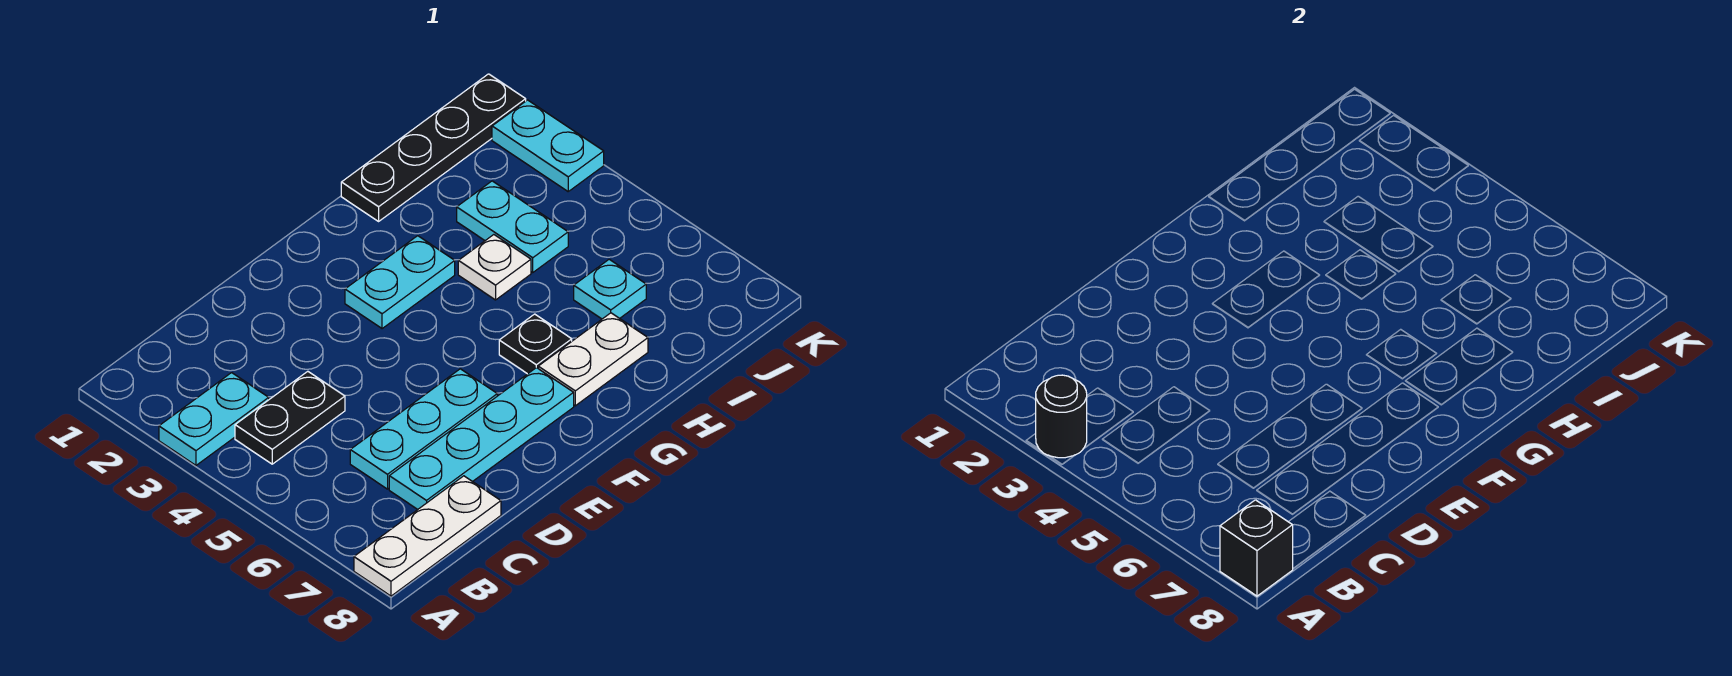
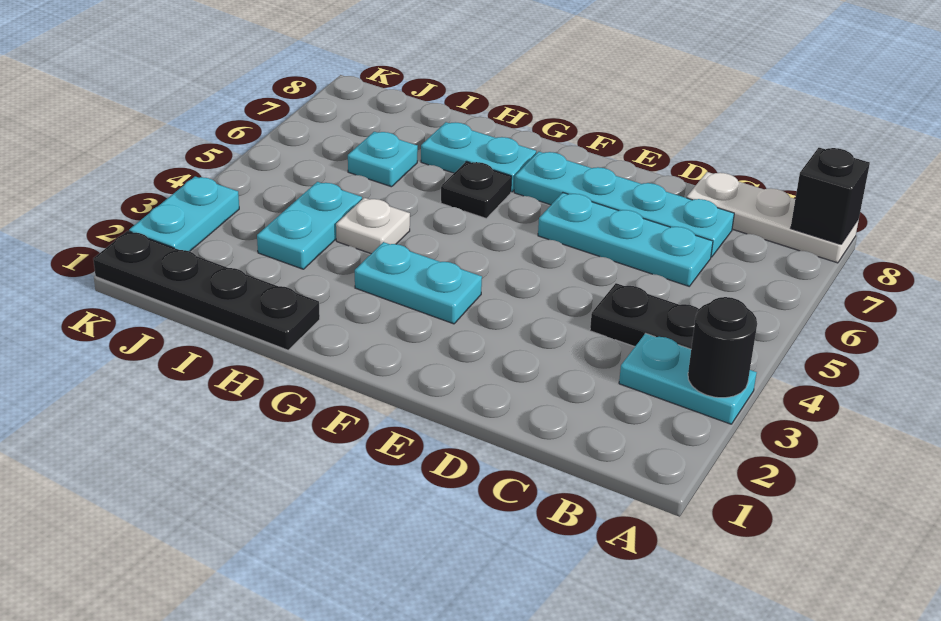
white 1x2 plate [538,313,648,406] -> cyan 1x2 plate [421,122,536,192]

